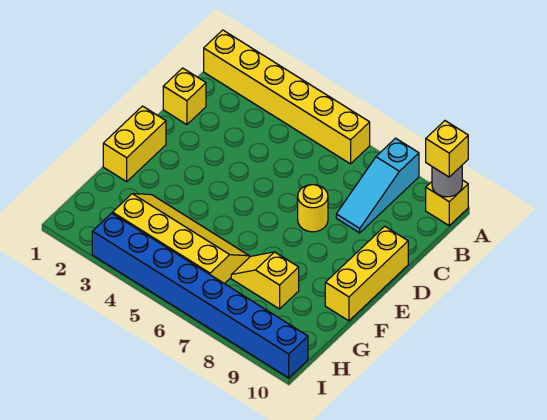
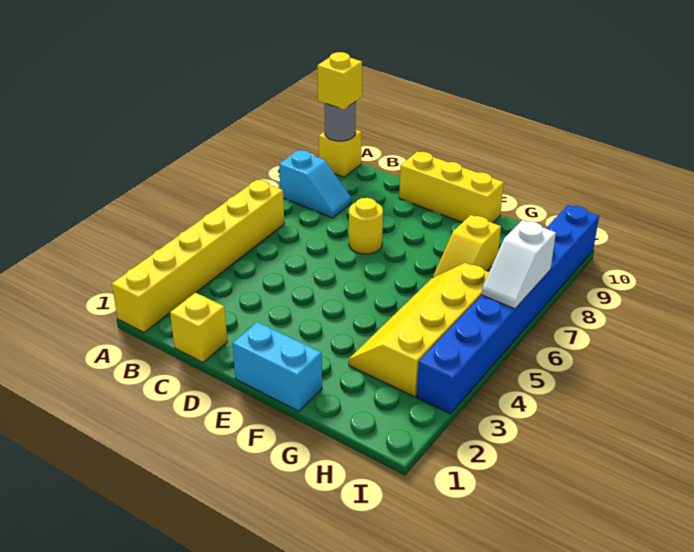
cyan 1x3 slope [336,138,419,233] -> cyan 1x2 slope [279,150,351,218]
yellow 1x2 brick [103,106,166,182] -> cyan 1x2 brick [232,322,322,411]
none -> white 1x2 slope [482,220,556,309]

